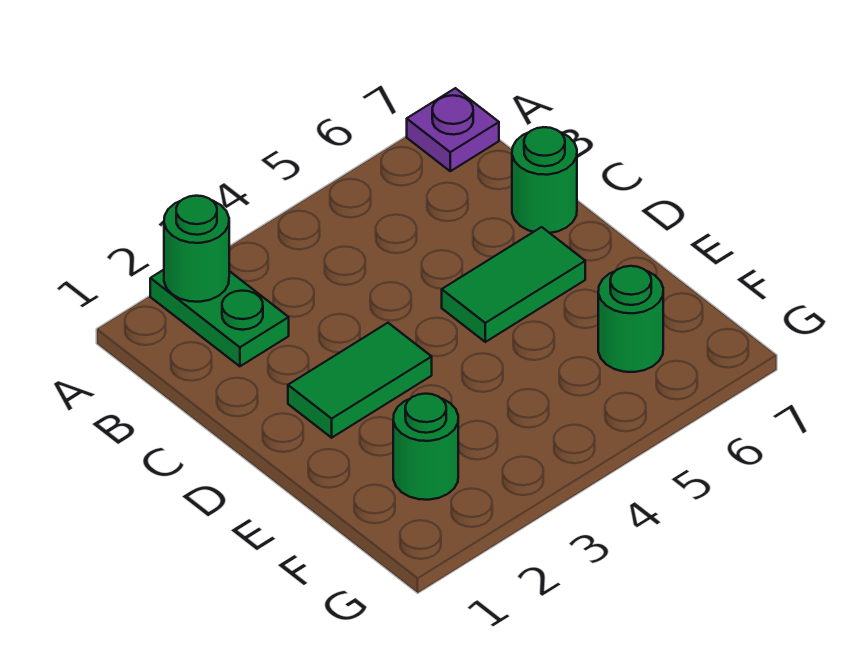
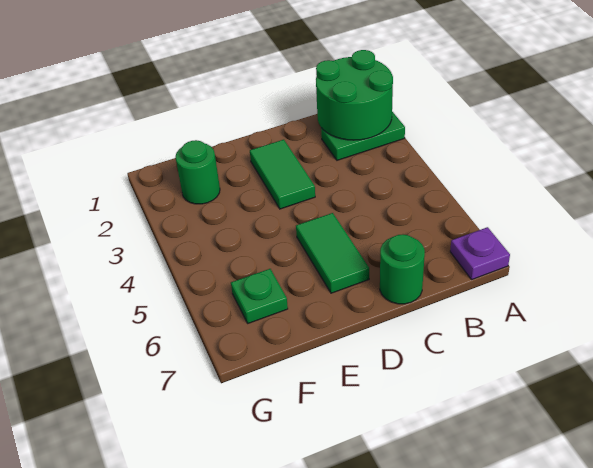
green 1x1 round brick [164,196,229,302] -> green 2x2 round brick [316,50,393,140]
green 1x1 round brick [598,266,663,372] -> green 1x1 plate [231,269,288,323]

